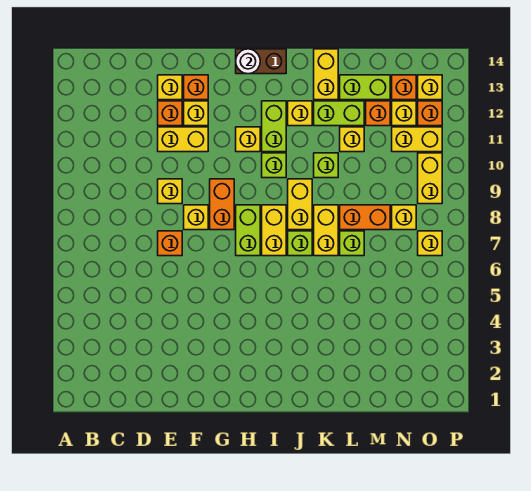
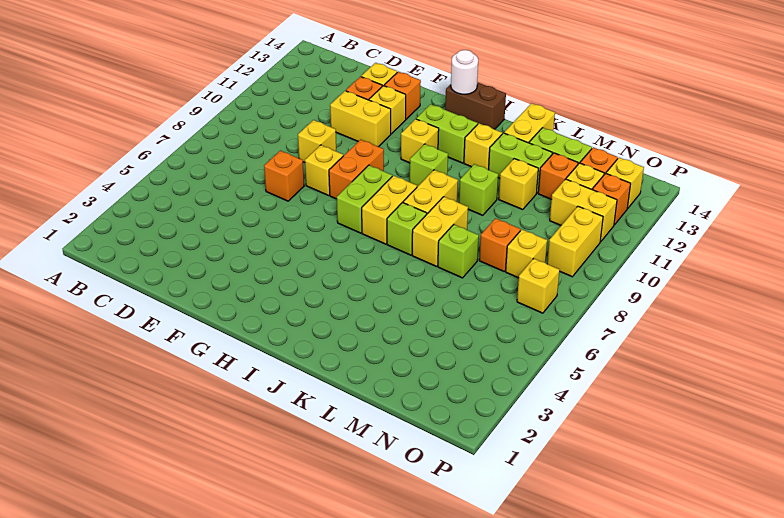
lime 1x2 brick [262,101,286,152] -> lime 1x2 brick turned to [416,104,478,163]
orange 1x2 brick [340,205,390,230] -> orange 1x1 brick [479,218,520,271]

